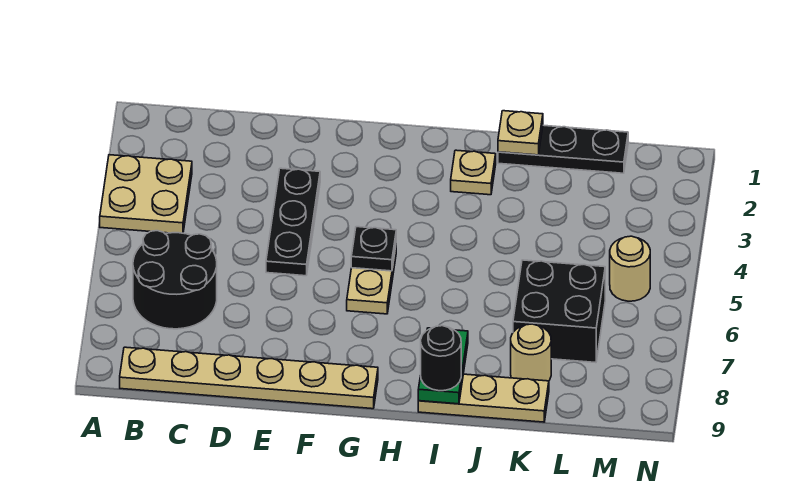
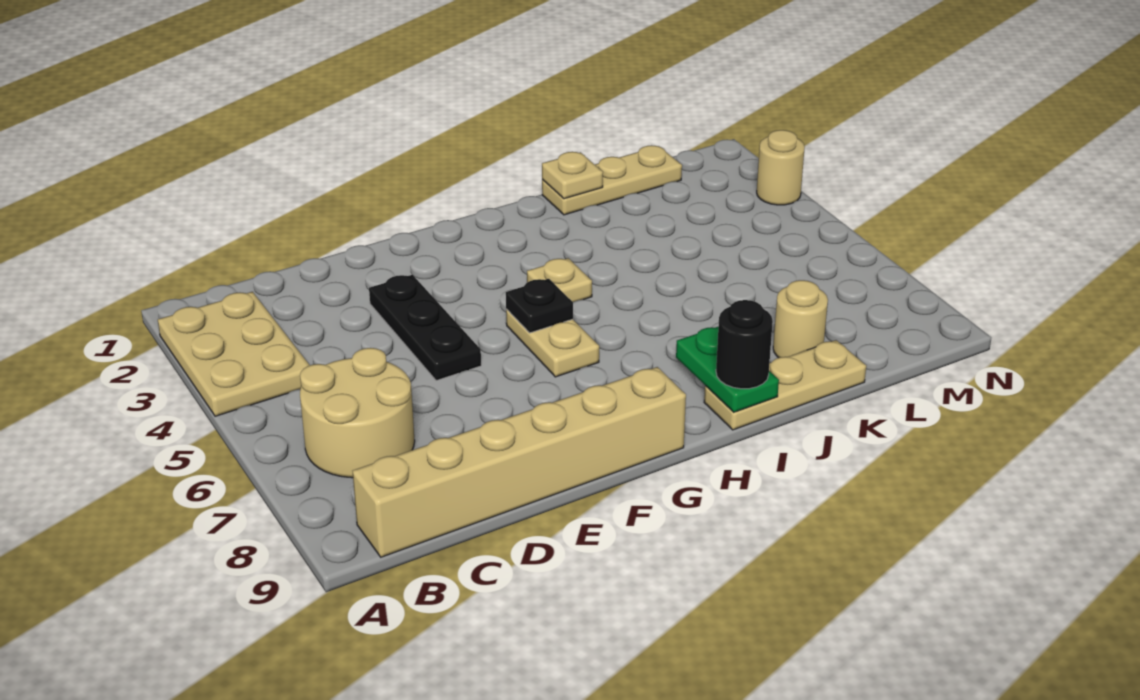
tan 2x2 plate [100,155,192,233] -> tan 2x3 plate [158,292,310,416]
black 2x2 round brick [133,231,217,329] -> tan 2x2 round brick [300,348,415,478]
tan 1x6 plate [120,347,378,409] -> tan 1x6 brick [353,367,686,557]
tan 1x1 plate [451,150,496,195] -> tan 1x1 plate moved to [527,258,592,302]
black 1x3 plate [498,125,628,173] -> tan 1x3 plate [542,145,682,215]
black 2x2 brick [513,260,605,363] -> none
tan 1x1 round brick [610,236,650,301] -> tan 1x1 round brick moved to [757,130,805,205]

